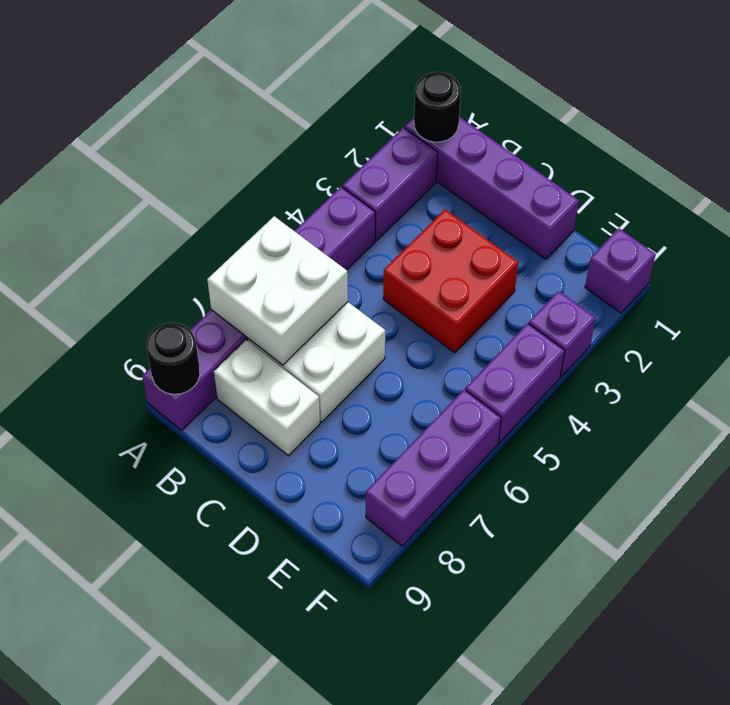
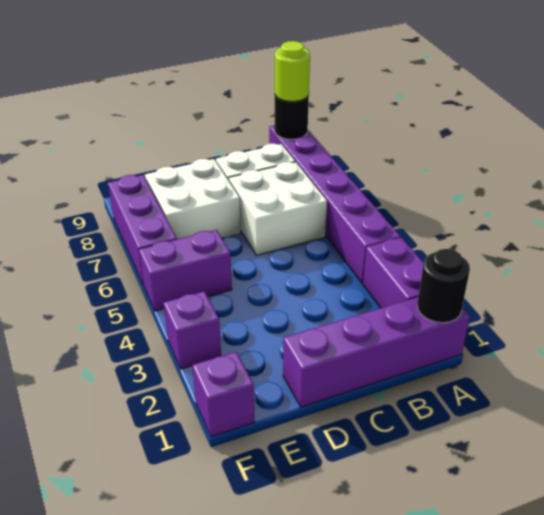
white 2x2 brick [207,216,348,365] -> white 2x2 brick moved to [145,159,241,239]
none -> lime 1x1 round brick [275,41,310,102]
red 2x2 brick [383,209,518,353] -> none
purple 1x2 brick [465,323,565,443] -> purple 1x2 brick turned to [139,230,232,311]

